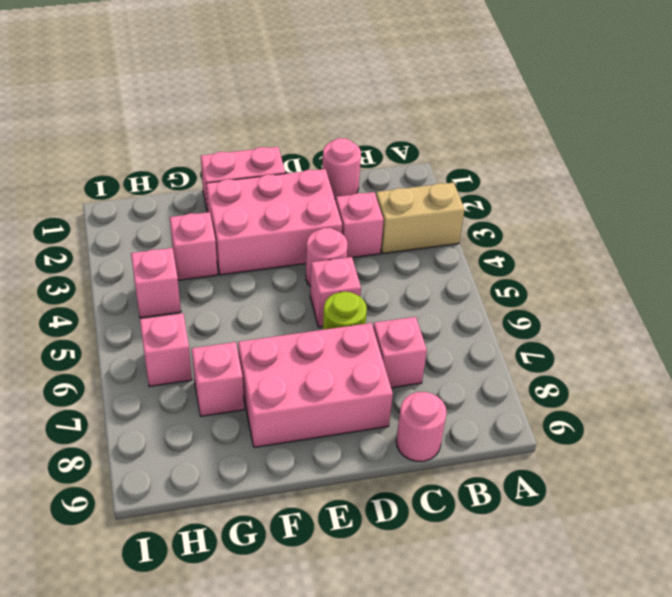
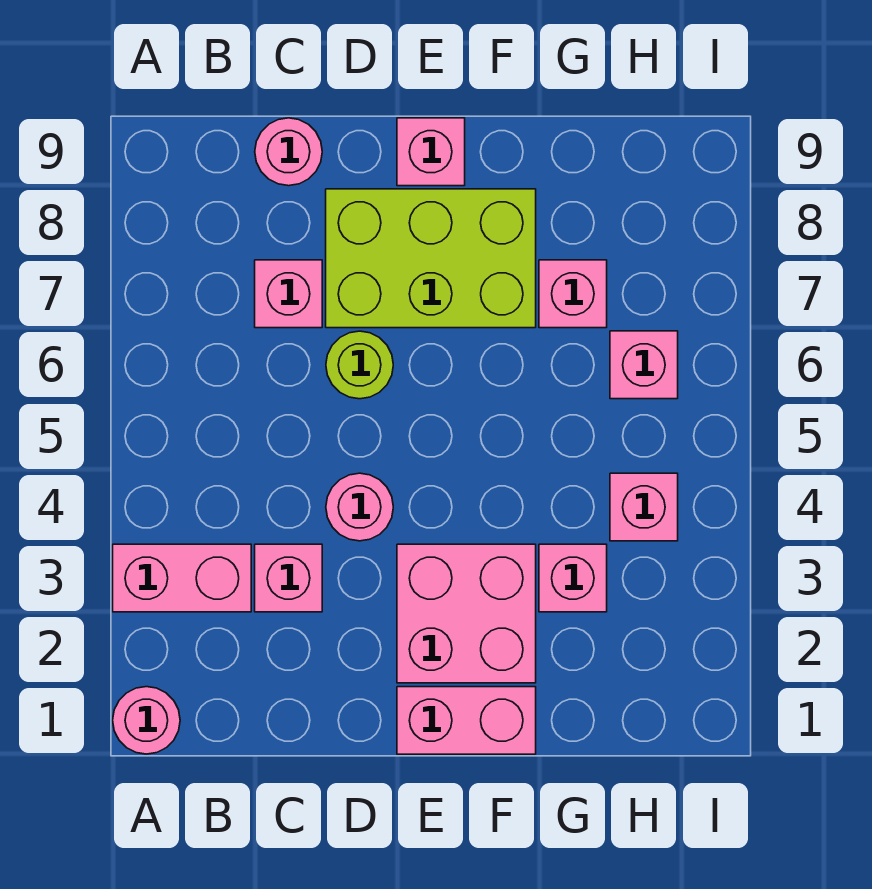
tan 1x2 brick [376,182,465,254] -> pink 1x2 brick [113,544,251,612]
pink 1x1 round brick [322,138,361,199] -> pink 1x1 round brick moved to [113,687,180,754]
pink 2x3 brick [206,169,342,275] -> pink 2x2 brick [397,544,536,683]
pink 1x1 brick [310,257,361,327] -> pink 1x1 brick moved to [397,118,465,186]
pink 2x3 brick [238,323,393,447] -> lime 2x3 brick [326,189,536,328]

